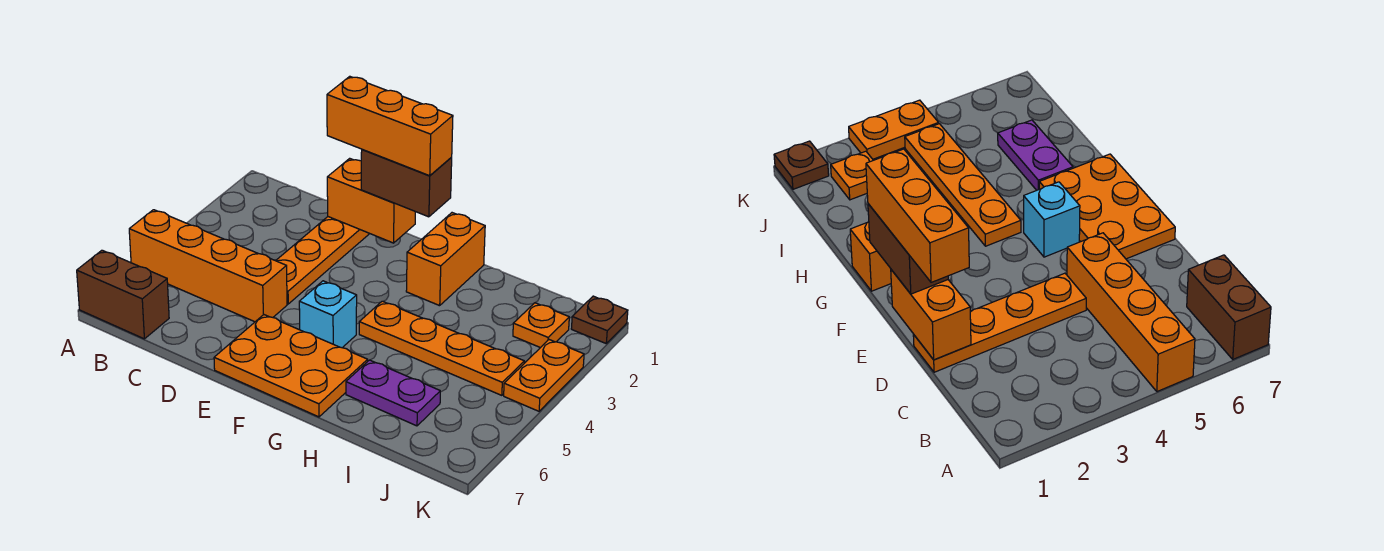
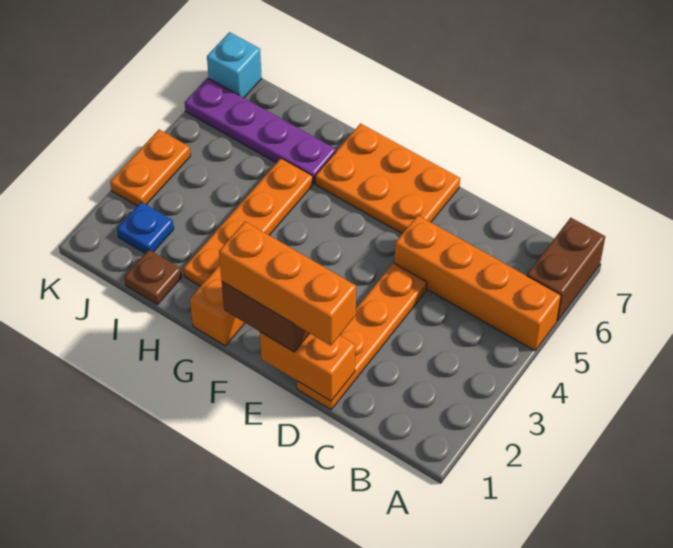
brown 1x2 brick [77,250,169,339] -> brown 1x2 brick turned to [527,218,605,321]
cyan 1x1 brick [299,281,357,348] -> cyan 1x1 brick moved to [207,32,262,98]
orange 1x4 plate [359,301,524,395] -> orange 1x4 plate turned to [184,158,313,286]
purple 1x2 plate [346,360,440,426] -> purple 1x4 plate [185,78,336,184]
orange 1x1 plate [513,303,569,348] -> blue 1x1 plate [117,202,174,253]
brown 1x1 plate [571,296,628,343] -> brown 1x1 plate moved to [124,250,182,305]

